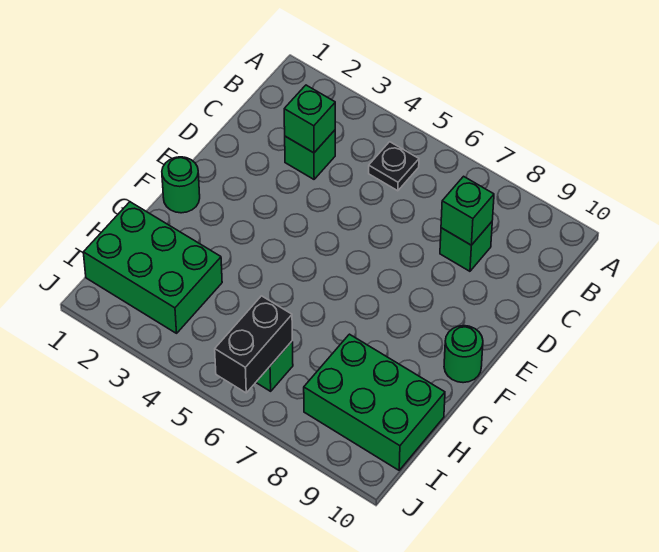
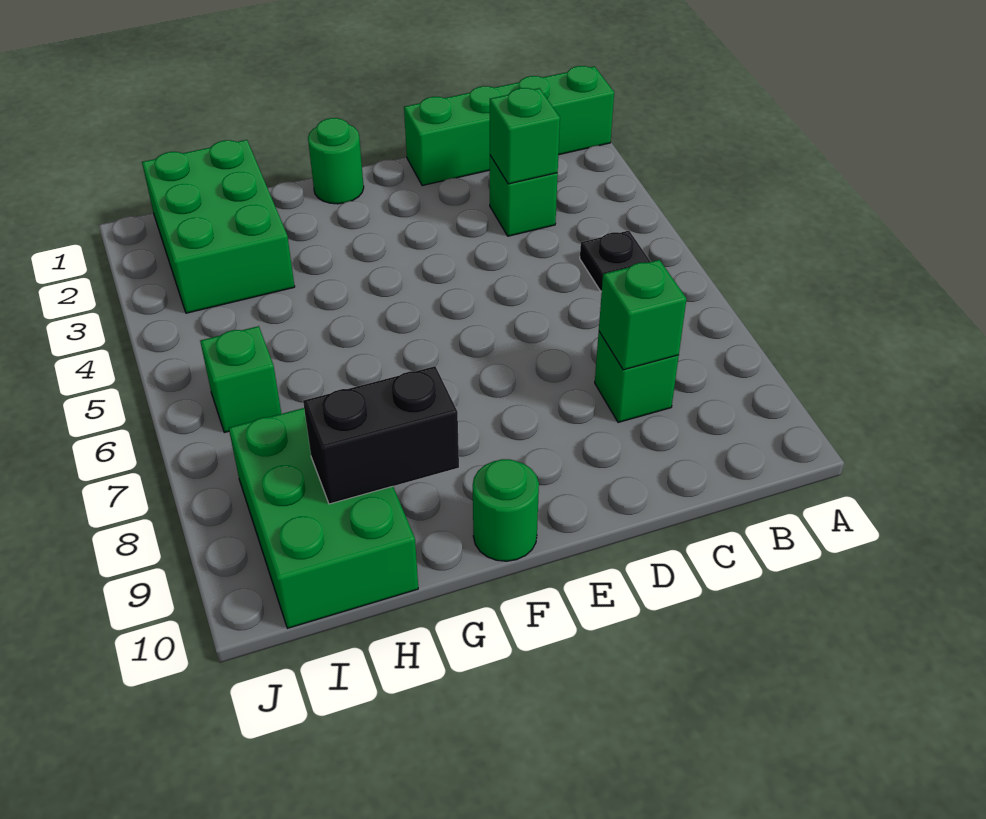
none -> green 1x4 brick [404,66,614,186]
black 1x2 brick [215,296,292,393] -> black 1x2 brick moved to [303,366,459,504]

